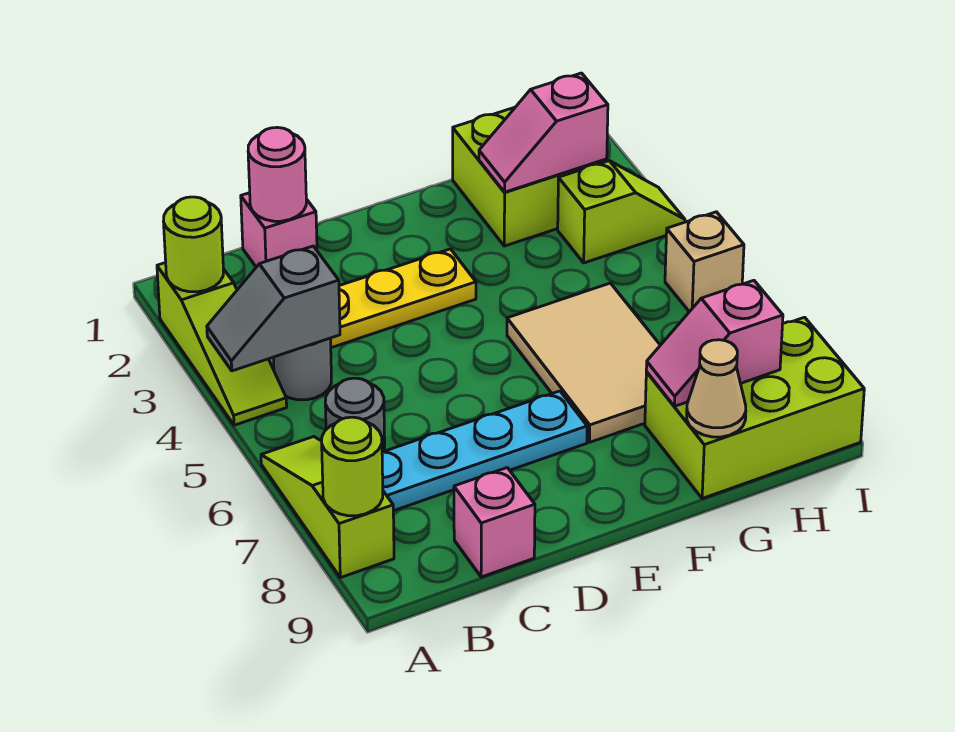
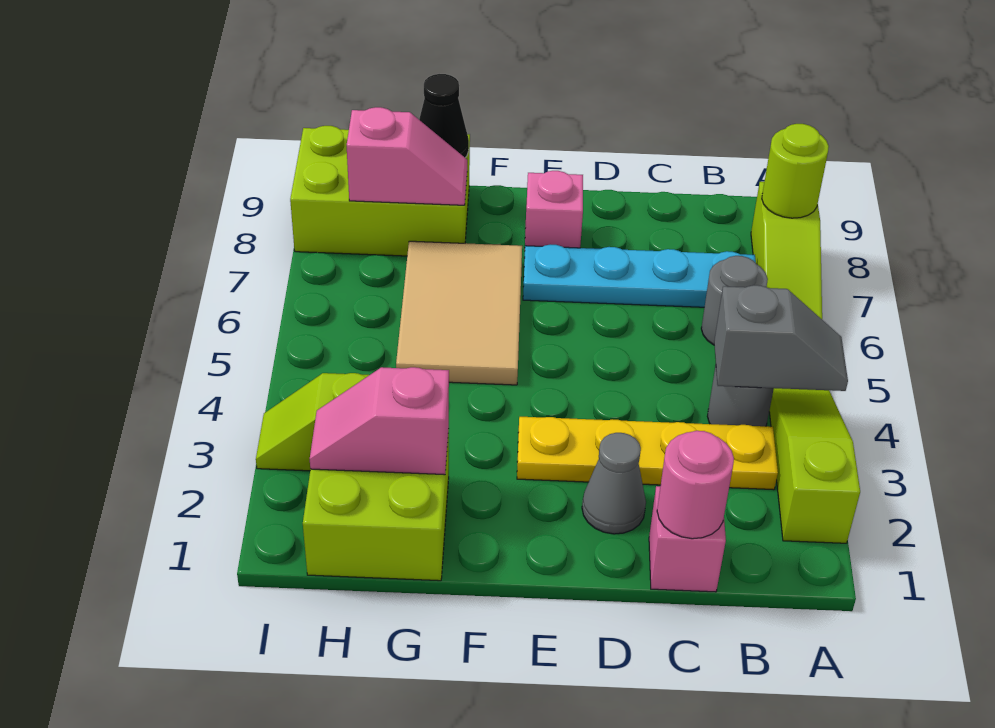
lime 1x1 round brick [164,197,223,292] -> none
pink 1x1 brick [454,468,535,577] -> pink 1x1 brick moved to [524,171,583,258]
none -> grey 1x1 cone [582,433,646,534]
pink 1x2 slope [479,73,608,192] -> pink 1x2 slope turned to [310,367,449,475]
tan 1x1 cone [687,340,746,437] -> black 1x1 cone [419,74,469,158]
tan 1x1 brick [665,212,744,312] -> none

